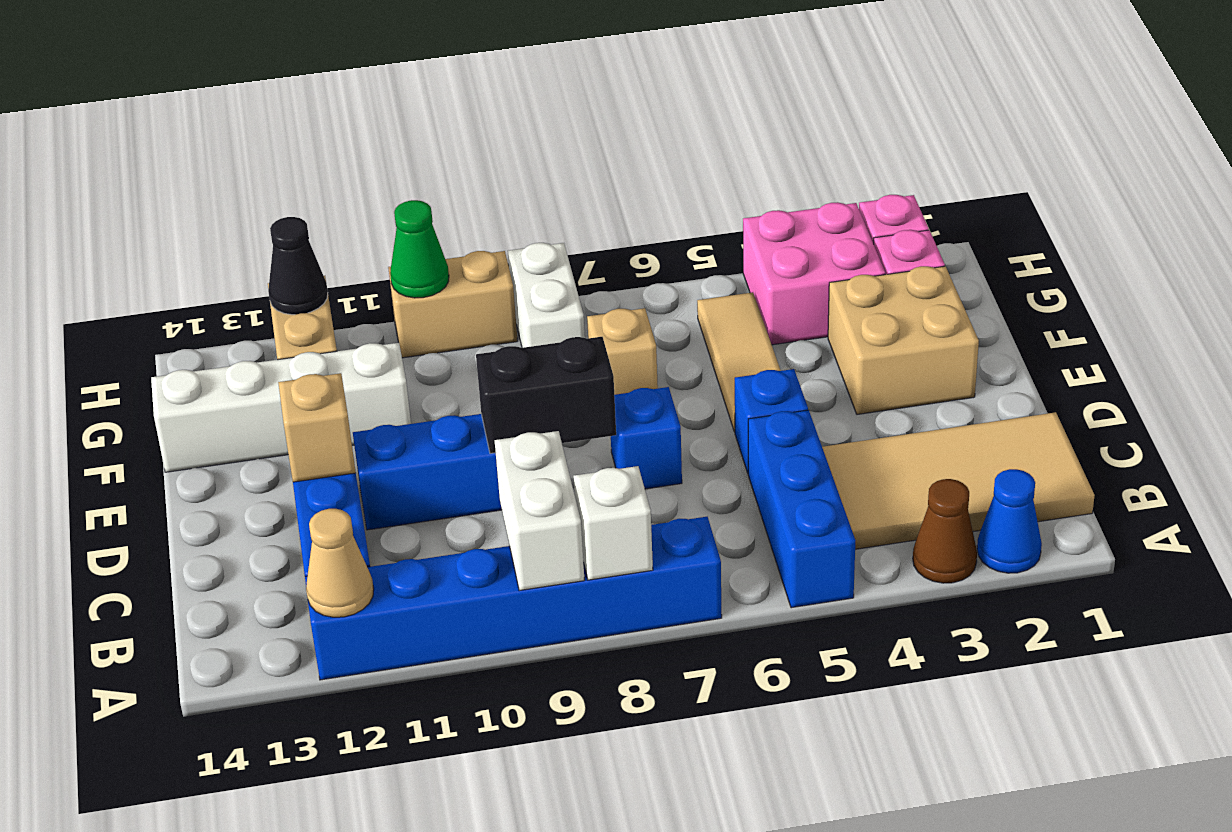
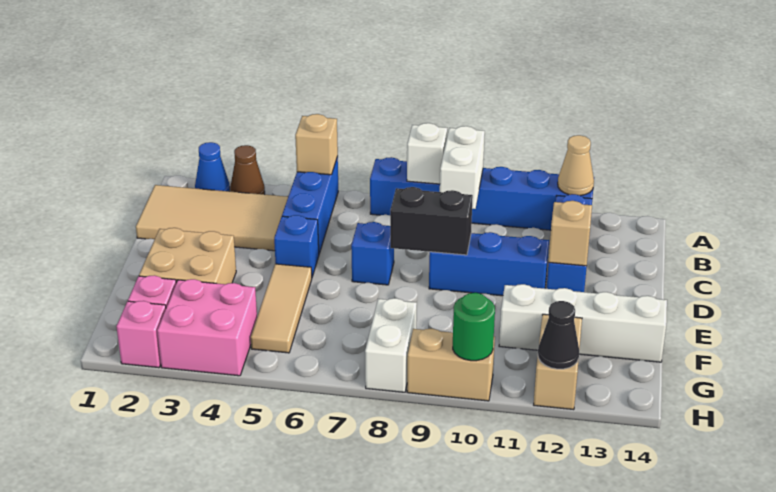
tan 1x1 brick [587,308,658,395] -> tan 1x1 brick moved to [295,114,338,175]
green 1x1 cone [390,200,449,298] -> green 1x1 round brick [453,293,495,361]

